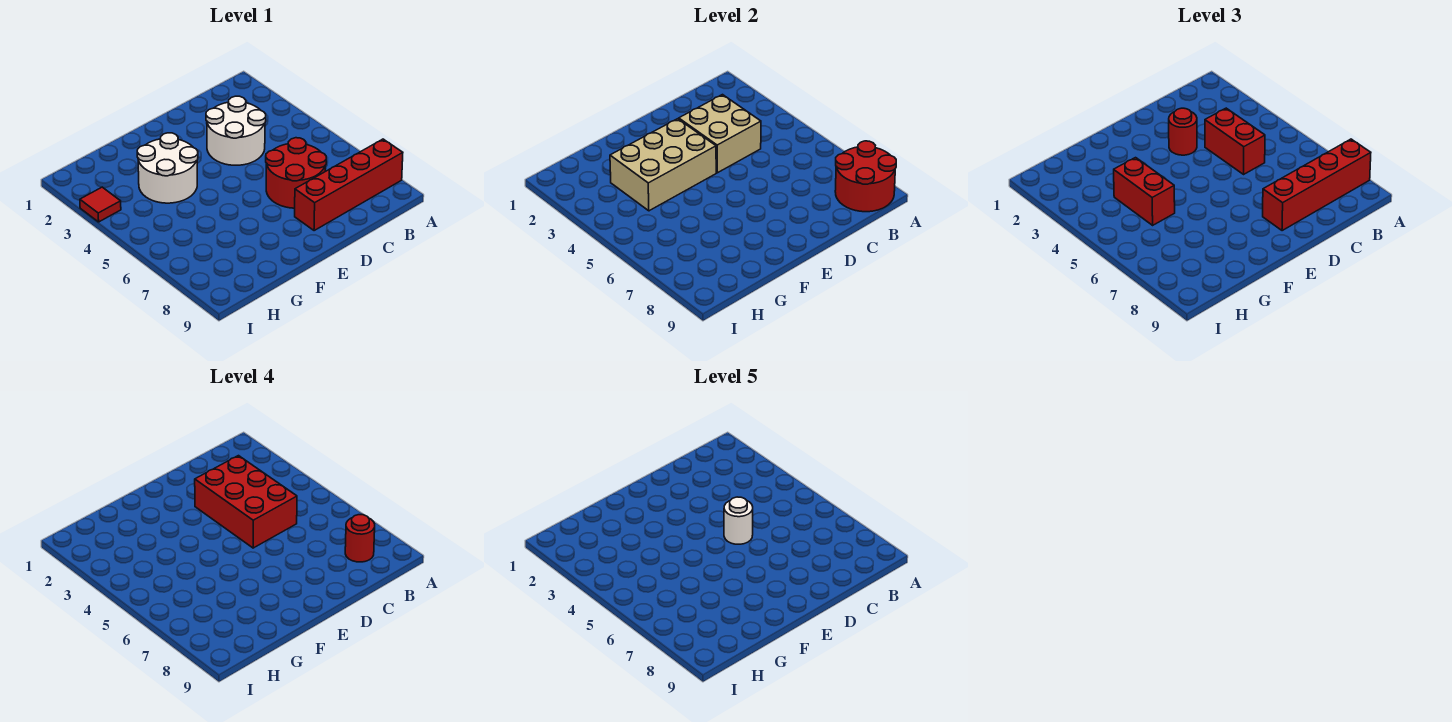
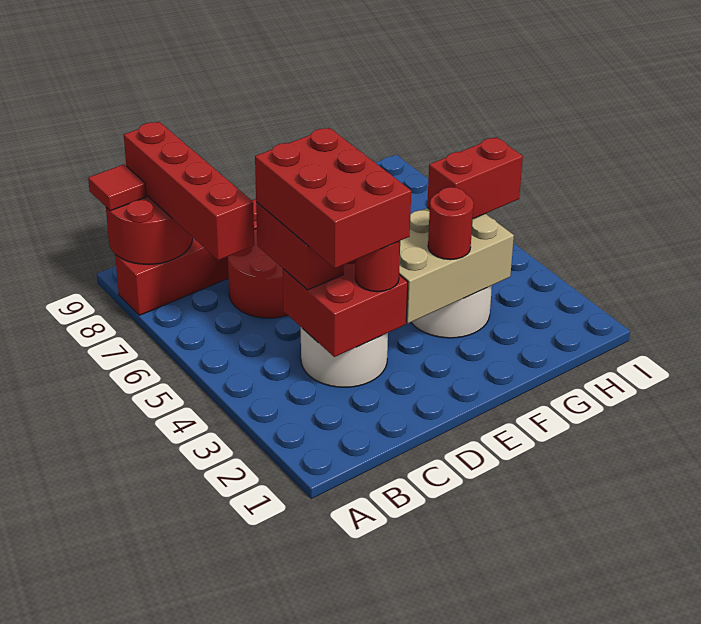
red 1x4 brick [1263,139,1371,231] -> red 1x4 brick turned to [124,122,254,260]
red 1x1 round brick [345,515,375,562] -> red 1x1 round brick moved to [428,187,474,260]
tan 2x2 brick [679,95,761,173] -> red 2x2 brick [283,260,408,357]
white 1x1 round brick [724,497,753,544] -> none
red 1x2 brick [1114,158,1175,225] -> red 1x2 brick turned to [427,137,523,219]
red 1x1 tile [80,187,121,222] -> red 1x1 tile moved to [88,164,146,211]

